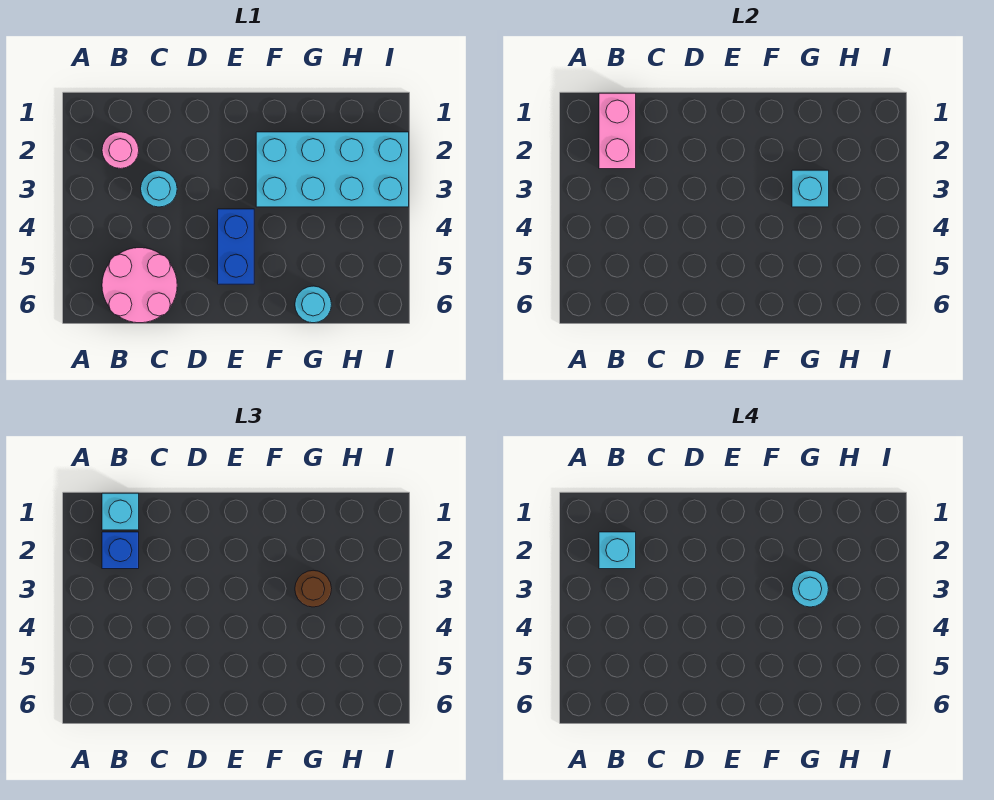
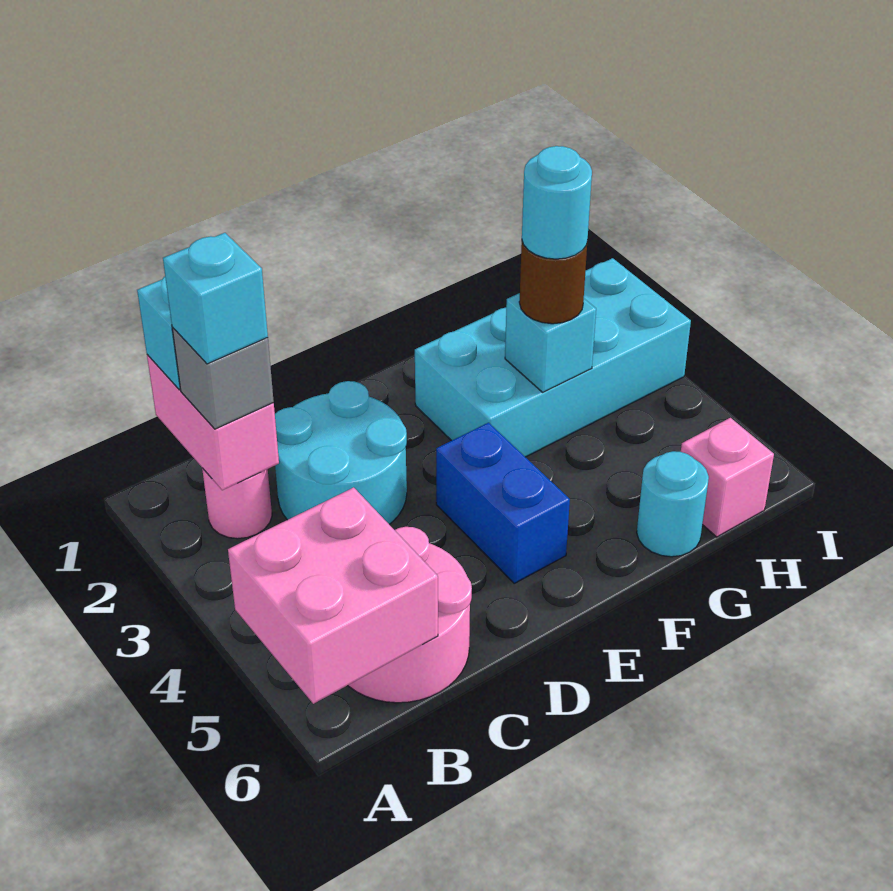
none -> pink 2x2 brick [228,487,438,704]
blue 1x1 brick [102,532,139,569] -> grey 1x1 brick [172,328,274,429]
cyan 1x1 round brick [141,170,177,207] -> cyan 2x2 round brick [275,381,407,524]
none -> pink 1x1 brick [681,418,774,537]

